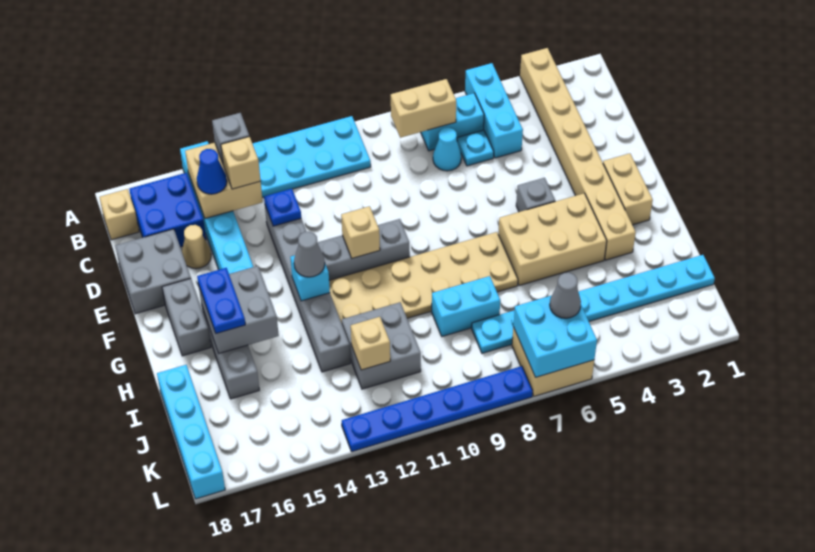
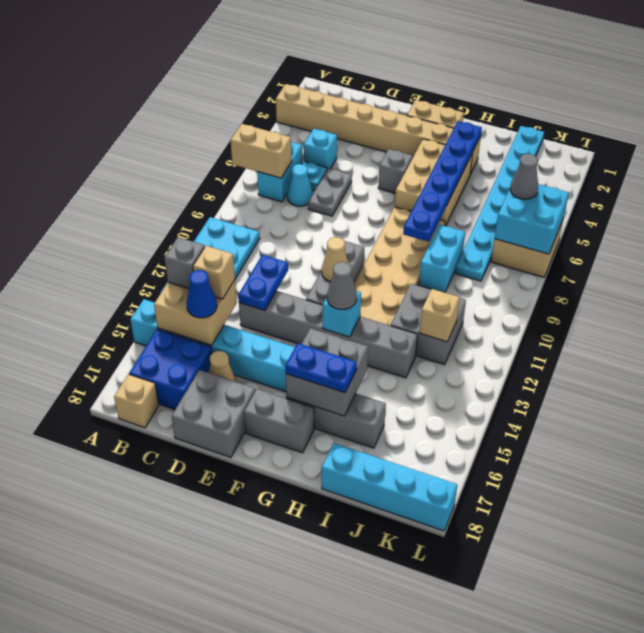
cyan 1x3 brick [465,63,523,158] -> cyan 1x1 brick [304,129,337,169]
tan 1x2 brick [391,79,456,138] -> tan 1x2 brick turned to [231,124,292,178]
none -> grey 1x2 plate [308,168,352,216]
blue 1x1 plate [264,189,301,226] -> blue 1x2 plate [238,255,288,311]
tan 1x1 brick [341,206,380,258] -> tan 1x1 cone [322,237,349,282]
blue 1x6 plate [342,366,533,452] -> blue 1x6 plate moved to [403,121,482,242]

